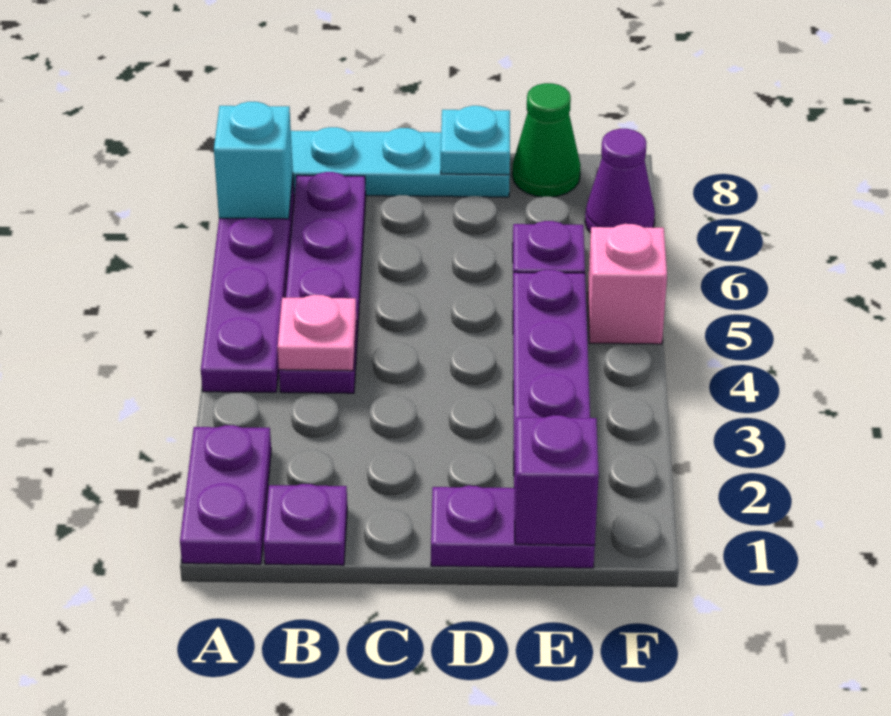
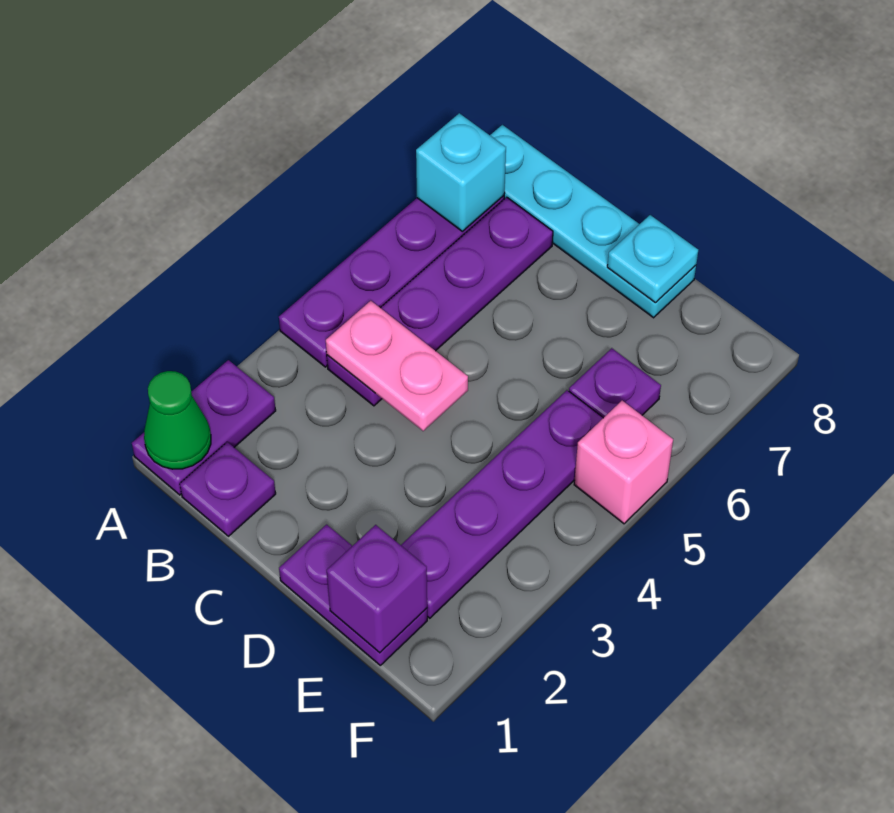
pink 1x1 plate [278,295,356,371] -> pink 1x2 plate [326,301,468,431]
green 1x1 cone [512,83,581,197] -> green 1x1 cone moved to [144,371,211,469]
purple 1x1 cone [585,129,655,233] -> none

